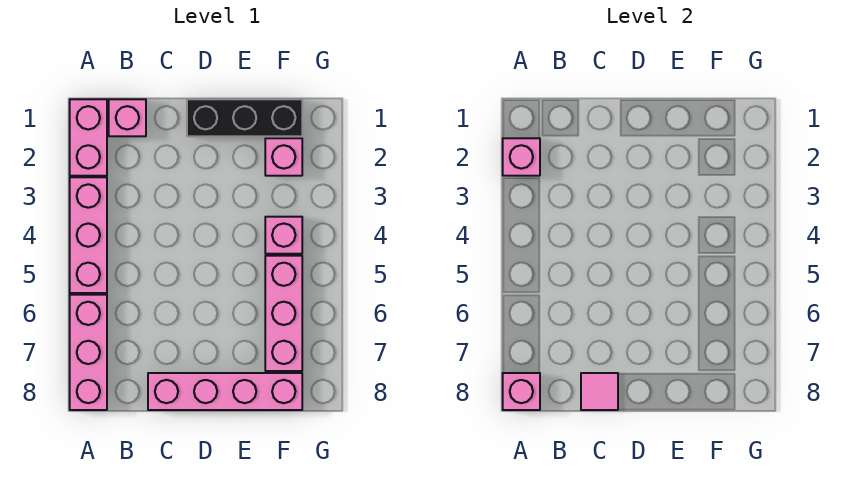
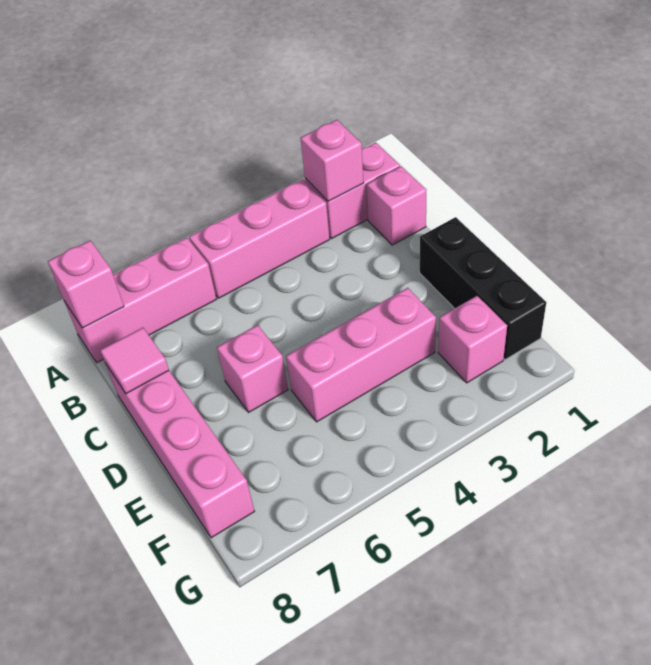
pink 1x1 brick [265,217,302,254] -> pink 1x1 brick moved to [217,325,288,413]
pink 1x3 brick [265,256,302,371] -> pink 1x3 brick moved to [286,288,436,422]

